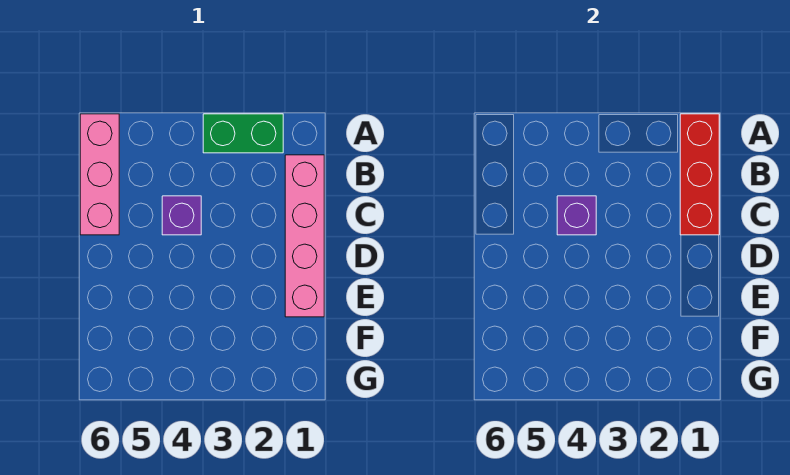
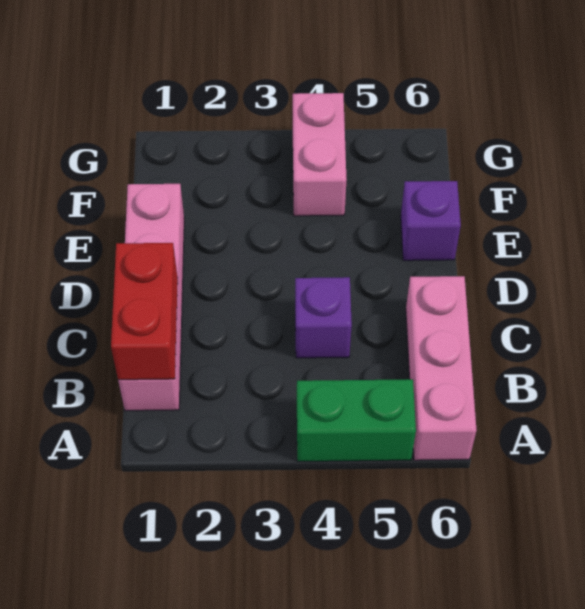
red 1x3 brick [680,114,719,235] -> red 1x2 brick [111,243,178,380]
green 1x2 brick [203,114,283,153] -> green 1x2 brick moved to [297,379,416,462]
purple 1x1 brick [557,196,596,235] -> purple 1x1 brick moved to [401,181,461,261]
none -> pink 1x2 brick [293,93,347,216]

